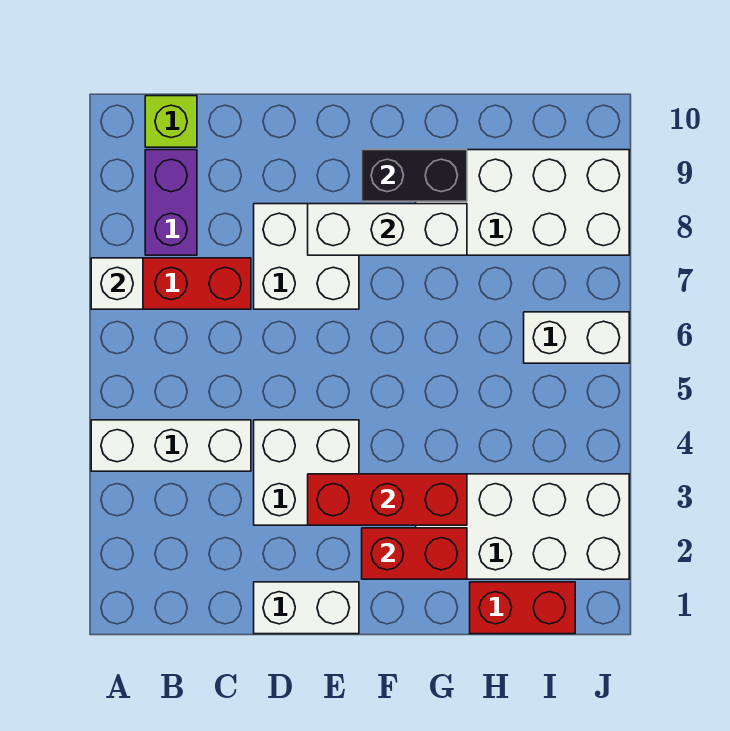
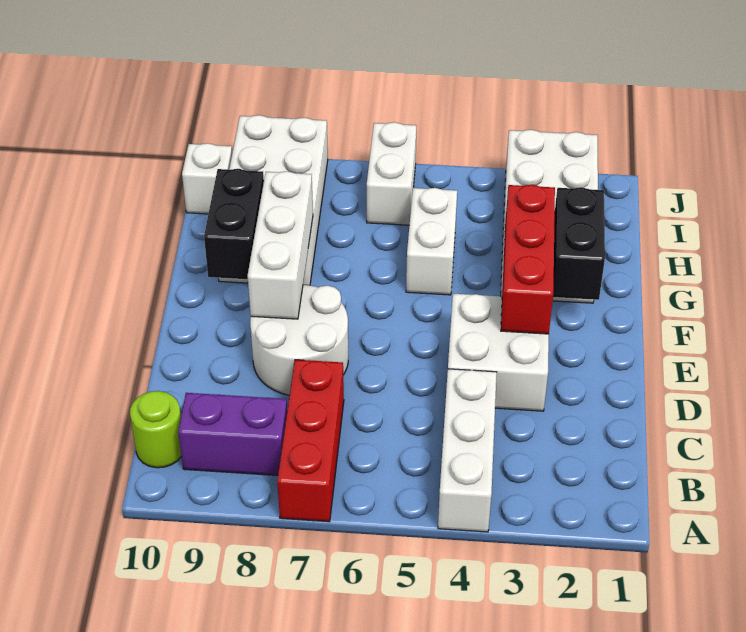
white 1x1 brick [91,258,143,309] -> white 1x1 brick moved to [182,143,232,214]
lime 1x1 brick [145,96,197,147] -> lime 1x1 round brick [130,391,182,468]
white 1x2 brick [254,582,359,634] -> white 1x2 brick moved to [406,188,457,295]
white 2x2 brick [254,204,359,309] -> white 2x2 round brick [250,285,348,395]
red 1x2 brick [362,528,467,579] -> black 1x2 brick [553,187,605,300]
red 1x2 brick [470,582,575,634] -> none

